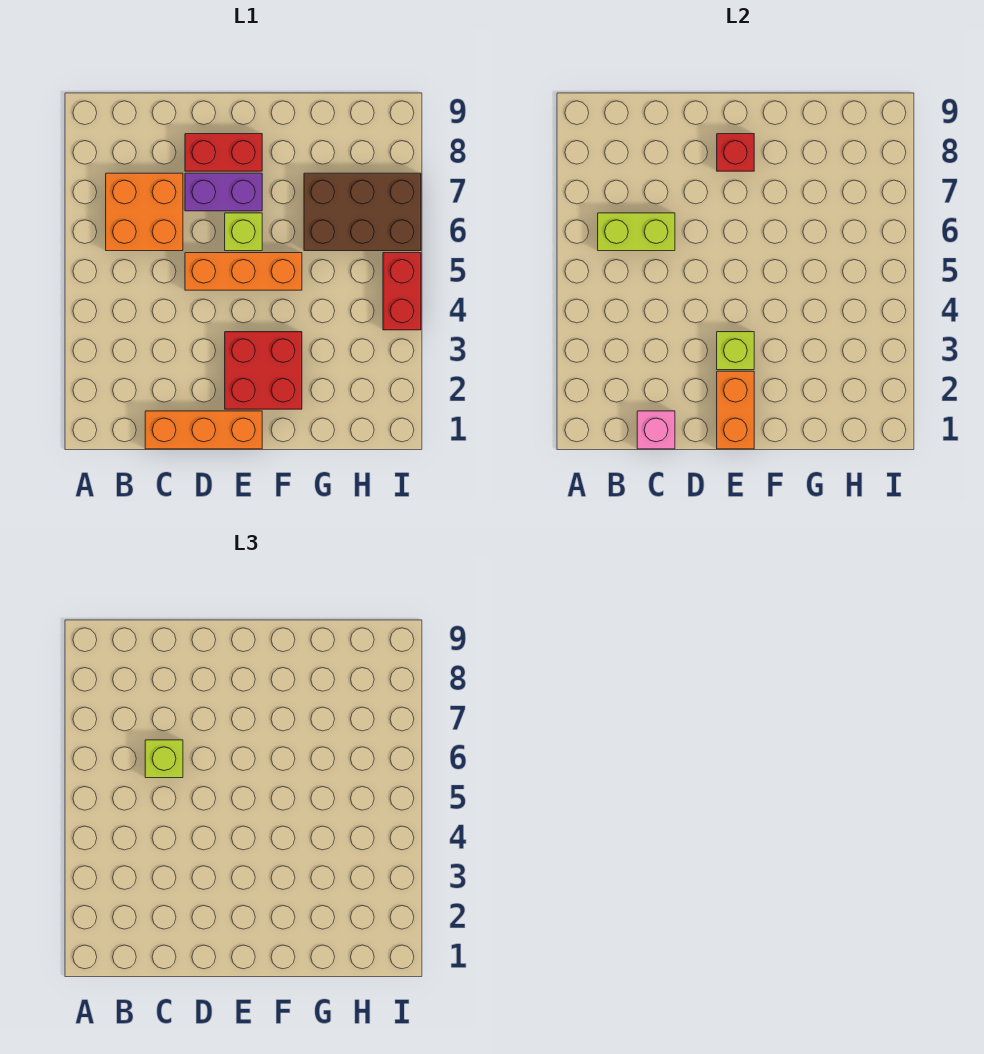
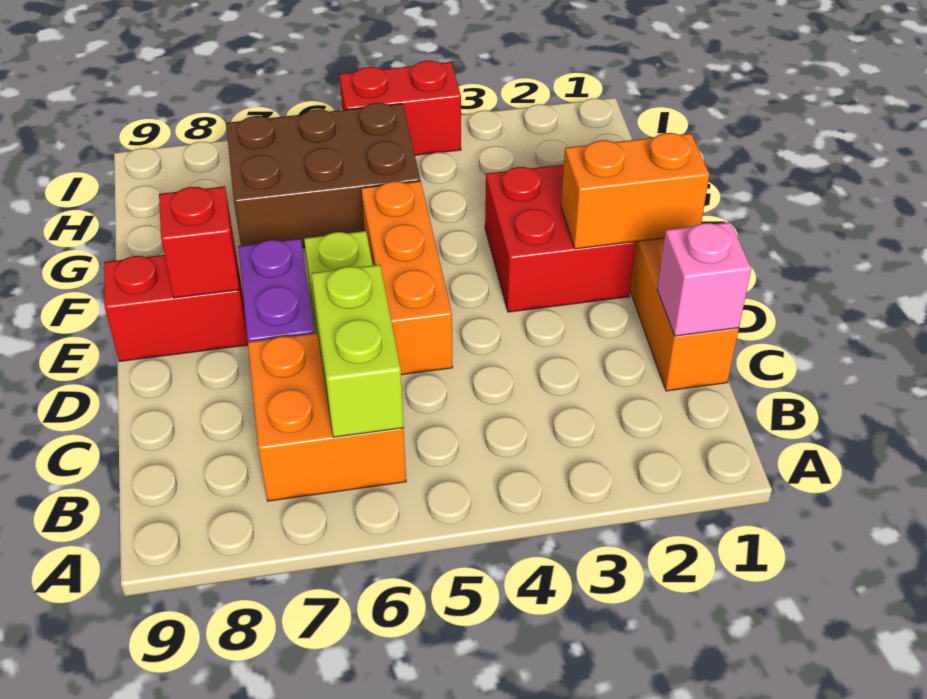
lime 1x1 brick [145,740,183,778] -> none
red 1x2 brick [185,134,262,171] -> red 1x2 brick turned to [104,250,248,362]
lime 1x1 brick [717,332,754,370] -> none
brown 2x3 brick [304,173,421,251] -> brown 2x3 brick turned to [226,103,420,248]

